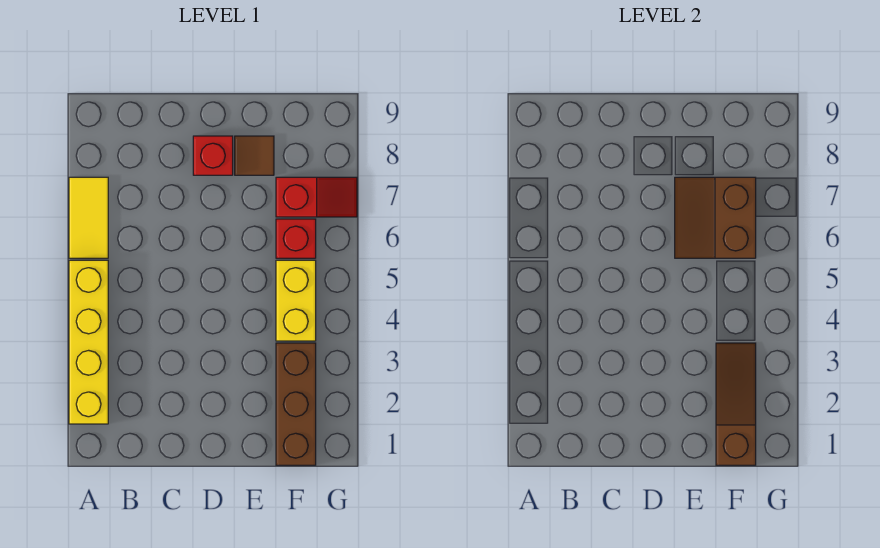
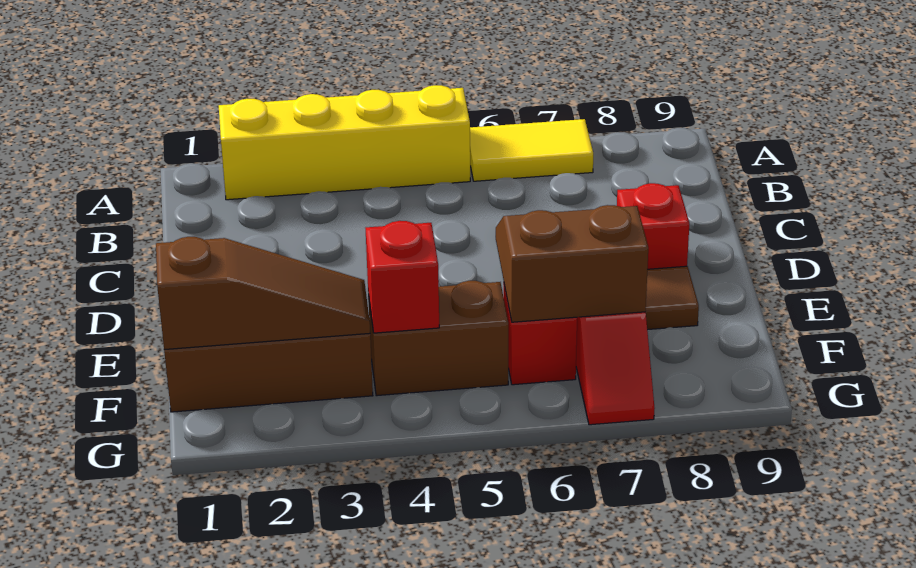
yellow 1x2 brick [276,260,316,341] -> brown 1x2 brick [368,281,508,396]
none -> red 1x1 brick [366,221,439,333]

